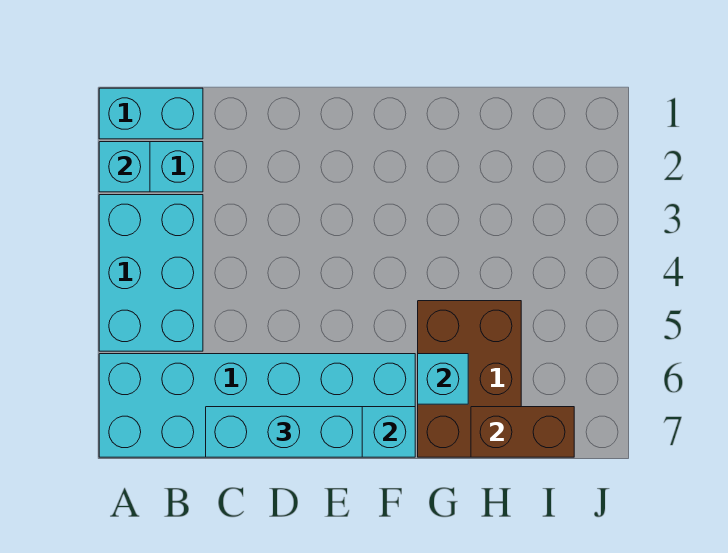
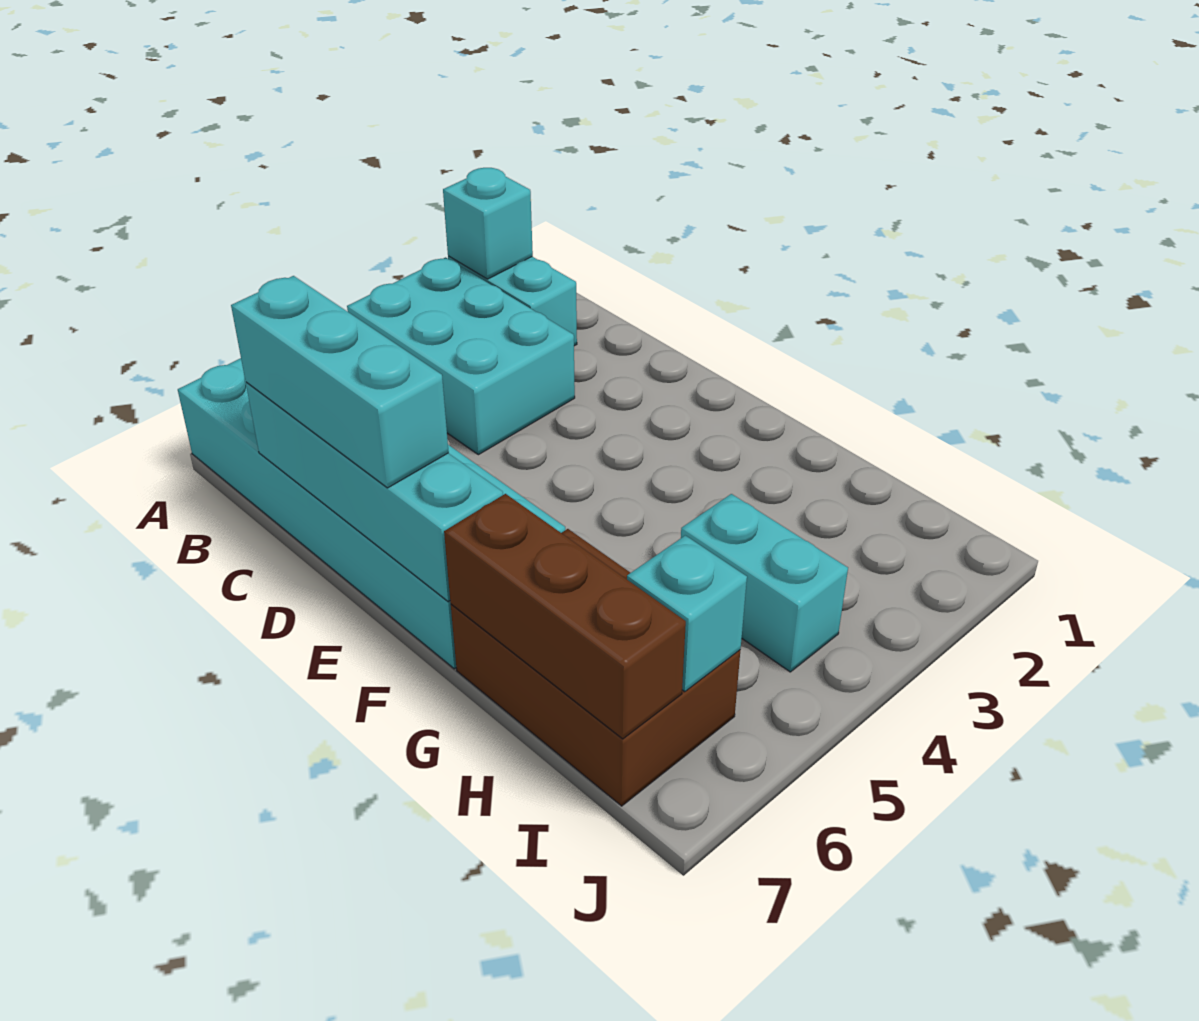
cyan 1x2 brick [99,88,203,139] -> cyan 1x2 brick moved to [681,494,848,672]
cyan 2x3 brick [99,195,203,351] -> cyan 2x3 brick turned to [347,257,575,455]
brown 2x3 brick [418,301,521,457] -> brown 2x3 brick turned to [451,529,740,806]
cyan 1x1 brick [418,354,468,404] -> cyan 1x1 brick moved to [627,536,747,692]
brown 1x2 brick [471,407,574,457] -> brown 1x3 brick [444,494,686,739]

